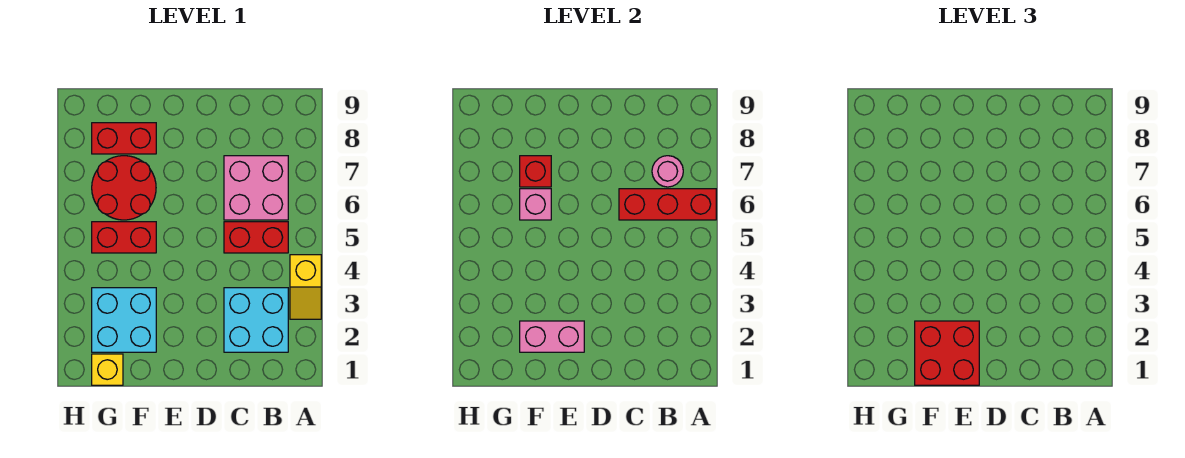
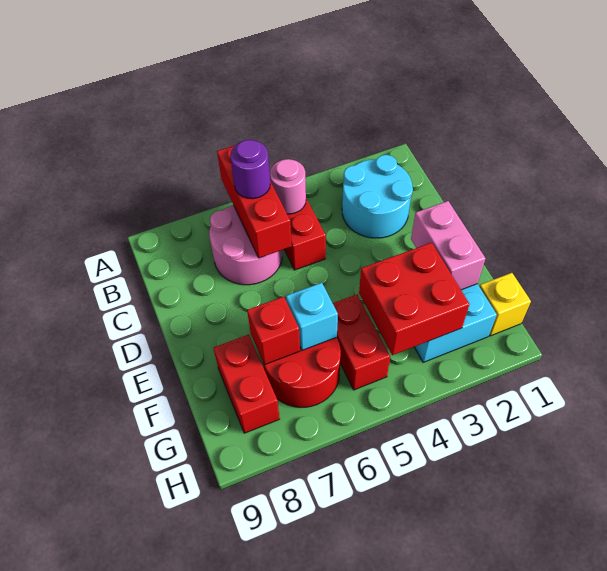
yellow 1x2 slope [290,255,321,319] -> none
cyan 2x2 brick [224,288,288,352] -> cyan 2x2 round brick [342,155,413,238]
pink 2x2 brick [224,156,288,220] -> pink 2x2 round brick [209,205,282,285]
none -> purple 1x1 round brick [230,140,270,199]
pink 1x1 round brick [652,156,683,187] -> pink 1x1 round brick moved to [270,159,306,214]
red 2x2 brick [915,321,979,385] -> red 2x2 brick moved to [359,243,470,355]
pink 1x1 brick [520,189,551,220] -> cyan 1x1 brick [286,283,338,350]

